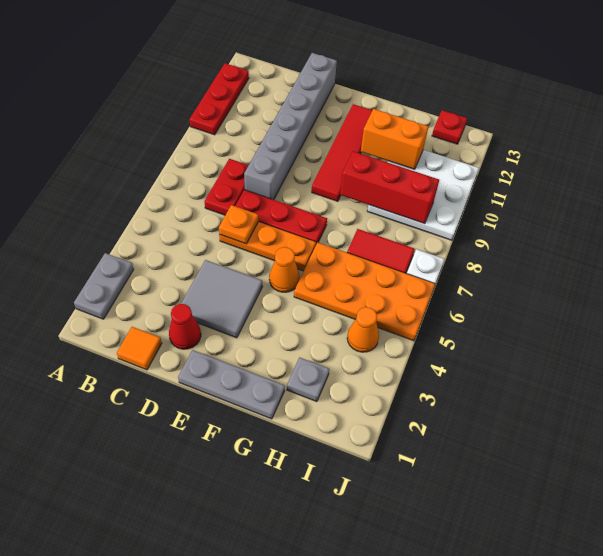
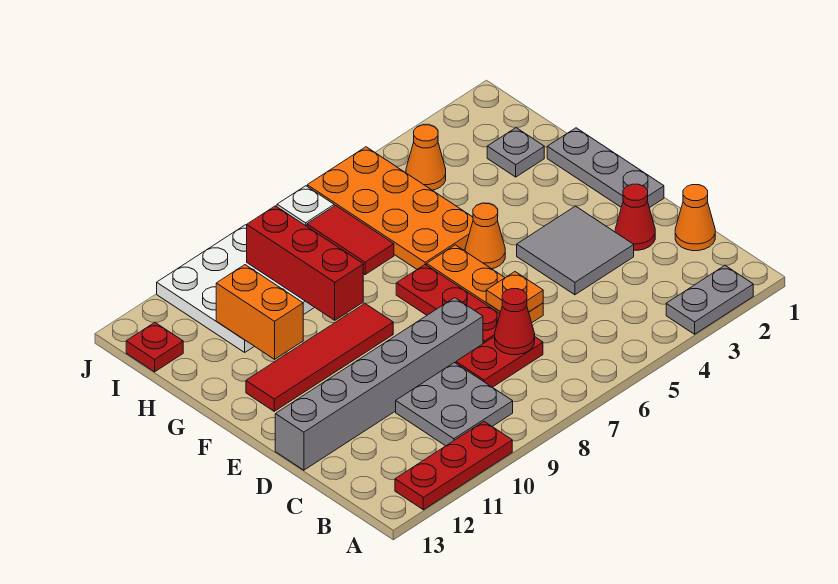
none -> grey 2x2 plate [396,363,513,446]
orange 1x1 tile [117,327,162,370] -> orange 1x1 cone [675,185,715,251]
none -> red 1x1 cone [495,289,535,355]

